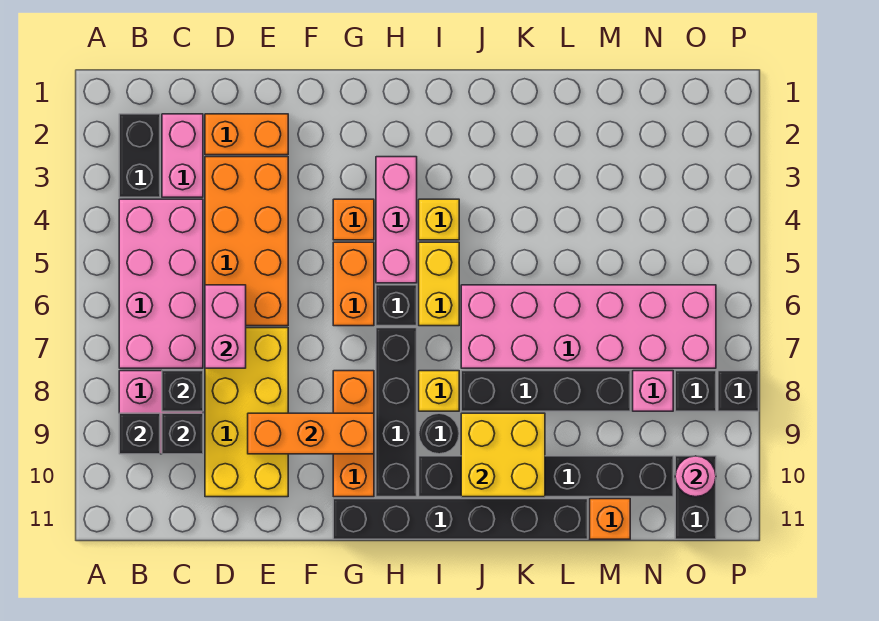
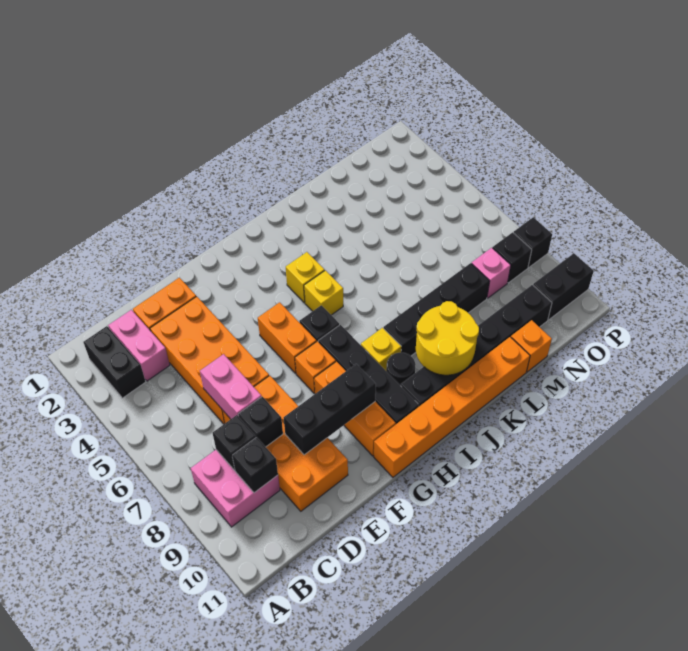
pink 2x4 brick [119,199,203,368] -> none
black 1x1 brick [119,413,160,454] -> black 1x1 brick moved to [238,397,283,447]
yellow 2x4 brick [205,328,288,497] -> orange 2x4 brick [222,376,348,511]
orange 1x3 brick [248,413,374,454] -> black 1x3 brick [284,364,376,455]
orange 1x1 brick [333,199,374,240] -> orange 1x1 brick moved to [295,341,336,394]
black 1x6 brick [333,499,588,539] -> orange 1x6 brick [374,337,530,477]
pink 1x3 brick [376,157,417,283] -> none
yellow 1x2 brick [419,242,459,326] -> yellow 1x1 brick [304,270,343,315]
pink 2x6 brick [461,285,716,368] -> none
yellow 2x2 brick [461,413,545,497] -> yellow 2x2 round brick [416,301,479,375]
black 1x2 brick [675,456,716,539] -> black 1x2 brick turned to [533,253,594,320]
pink 1x1 round brick [675,456,716,497] -> none

